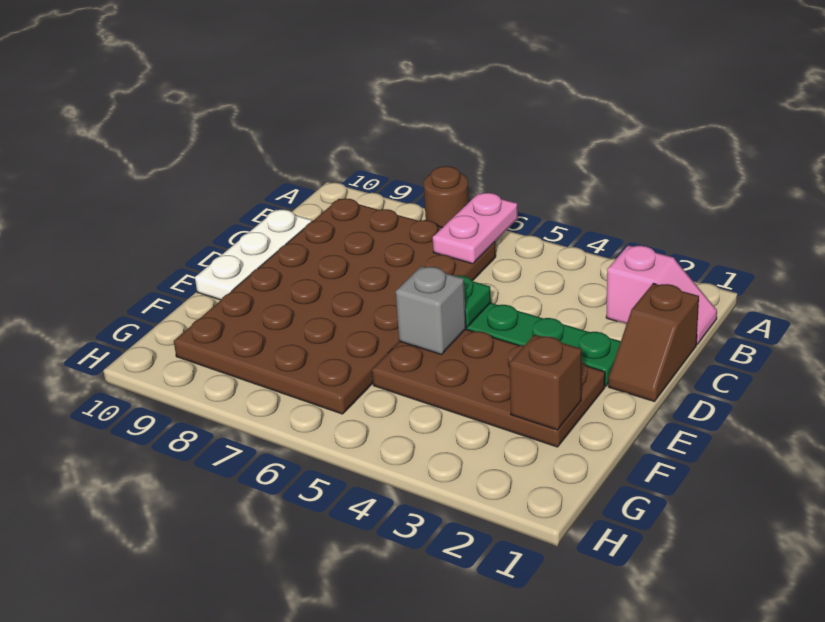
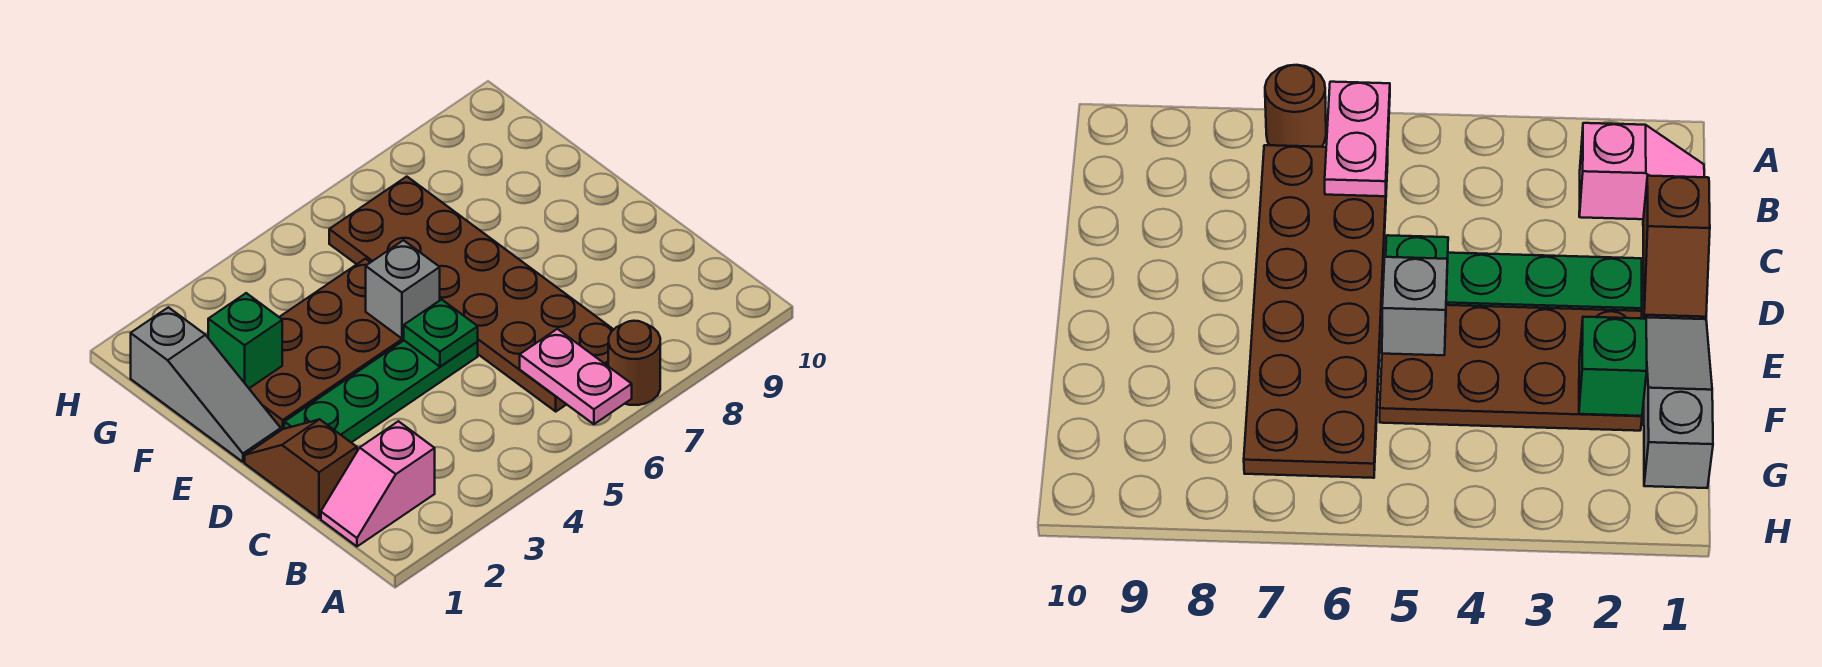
brown 4x6 plate [174,199,496,414] -> brown 2x6 plate [329,177,614,411]
white 1x3 plate [195,210,312,300] -> none
none -> grey 1x3 slope [131,307,281,462]
brown 1x1 brick [509,335,582,430] -> green 1x1 brick [208,293,282,388]

